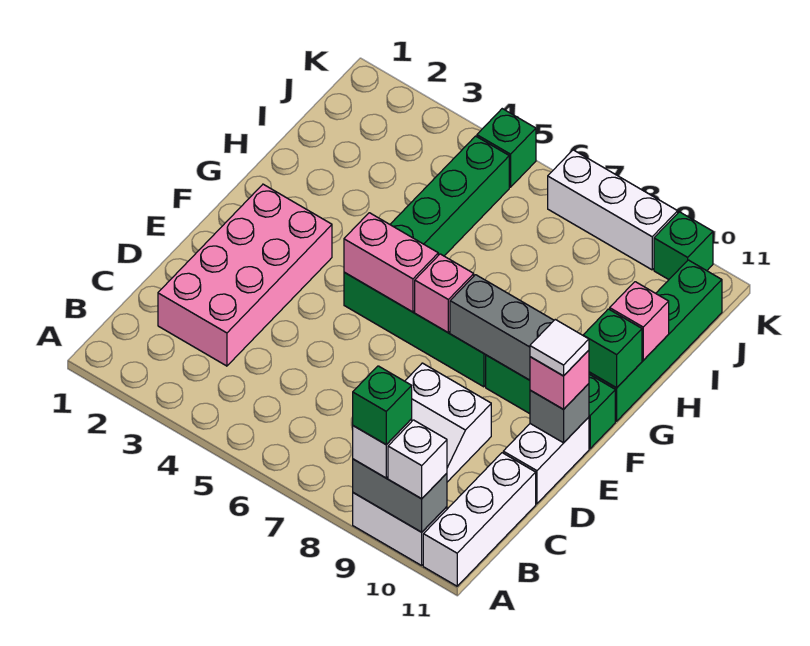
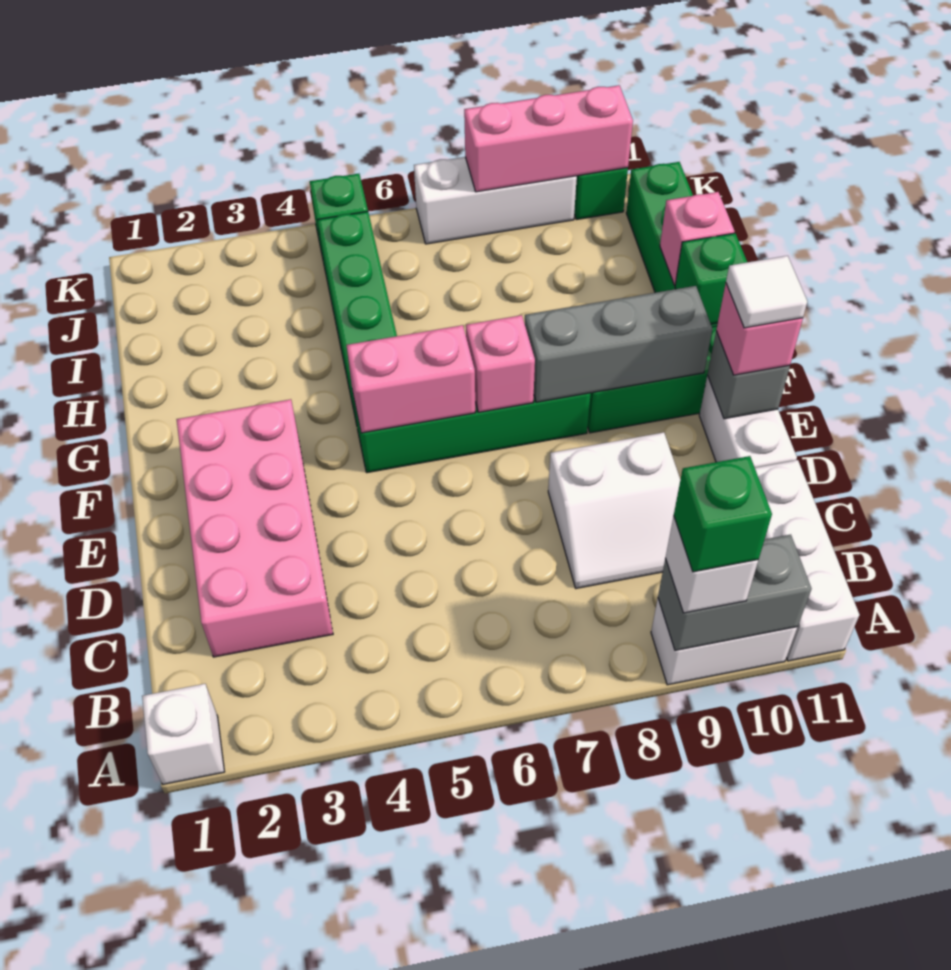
white 1x1 brick [388,420,447,499] -> white 1x1 brick moved to [142,684,224,784]
none -> pink 1x3 brick [464,85,633,192]

